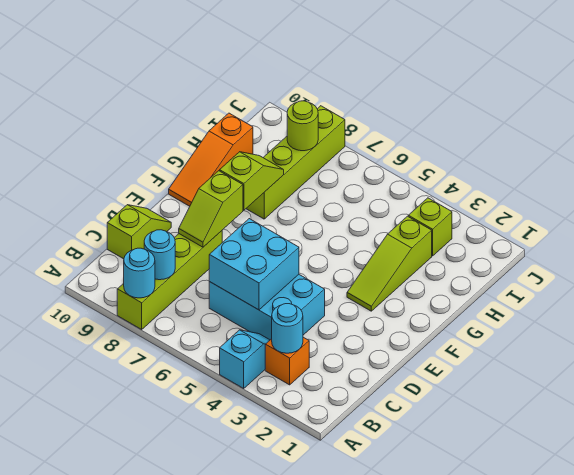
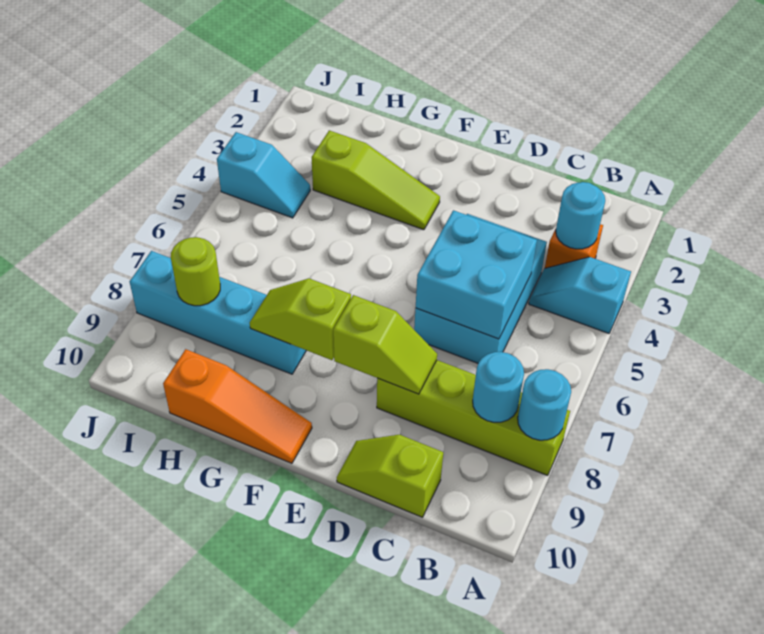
lime 1x4 brick [246,106,345,219] -> cyan 1x4 brick [130,251,307,374]
lime 1x1 brick [408,198,452,256] -> none
none -> cyan 1x2 slope [217,132,310,218]

